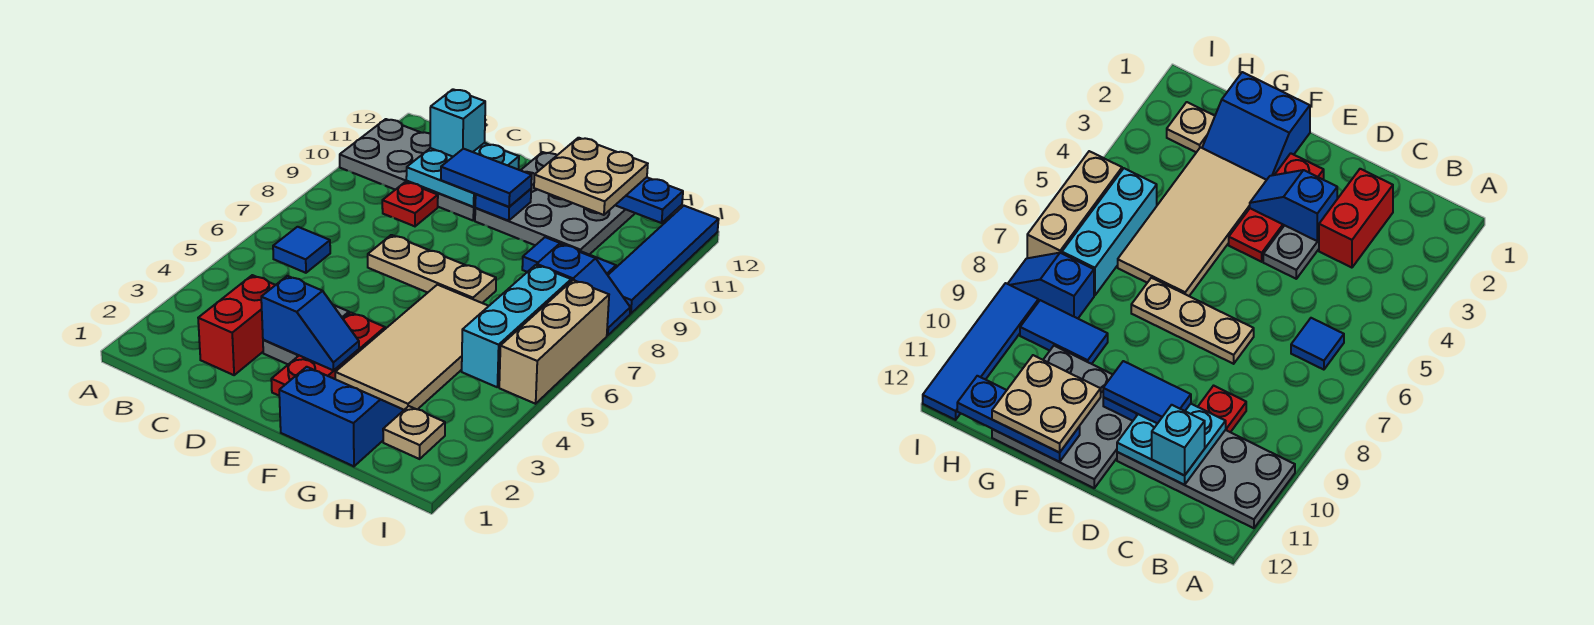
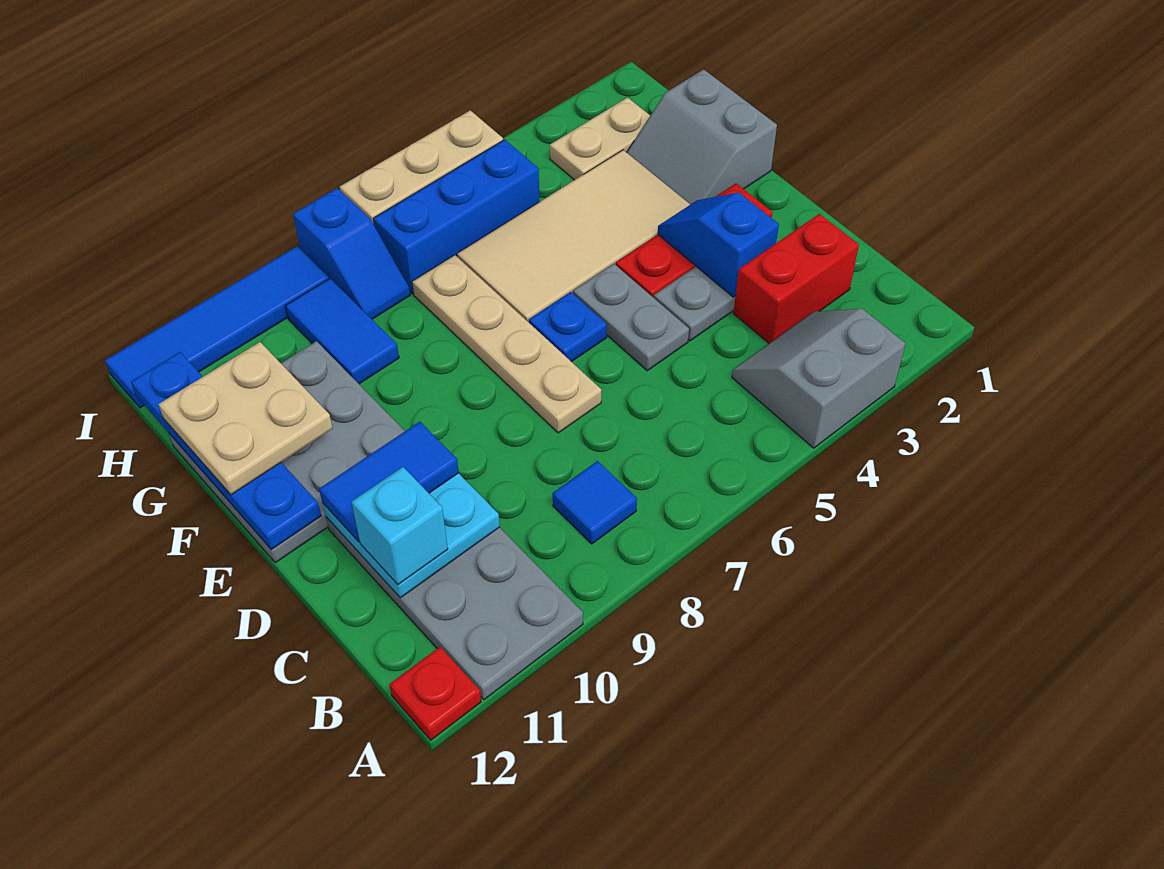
none -> grey 2x2 slope [732,309,906,448]
blue 1x1 tile [273,227,330,273] -> blue 1x1 tile moved to [553,461,637,544]
red 1x1 plate [382,182,438,226] -> red 1x1 plate moved to [389,647,481,740]
none -> grey 1x2 plate [573,264,689,371]
tan 1x3 plate [368,235,496,303] -> tan 1x4 plate [412,255,601,433]
blue 1x2 tile [441,149,532,207] -> blue 1x2 tile turned to [319,422,459,542]
blue 1x1 plate [475,189,531,221] -> blue 1x1 plate moved to [529,292,607,362]
blue 2x2 slope [279,367,404,466] -> grey 2x2 slope [627,69,777,204]
blue 1x3 plate [616,177,683,223] -> blue 1x4 plate [131,352,321,550]
tan 1x1 plate [383,406,445,459] -> tan 1x2 plate [550,97,650,180]
cyan 1x3 brick [462,265,571,387] -> blue 1x3 brick [373,140,540,294]
blue 1x2 slope [537,244,630,336] -> blue 1x2 slope turned to [293,188,410,319]

